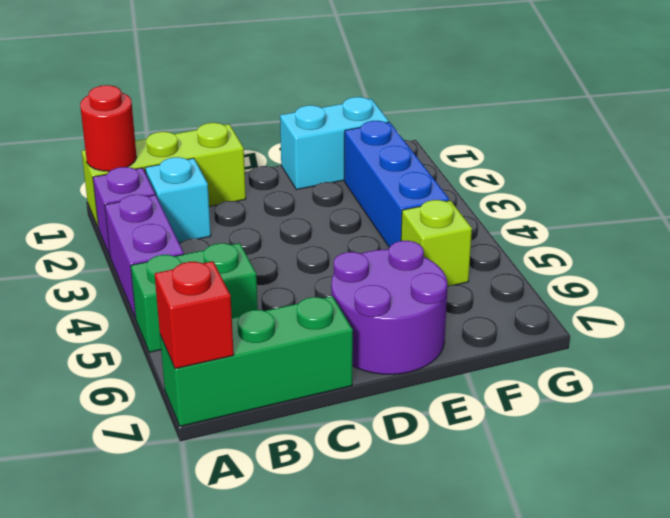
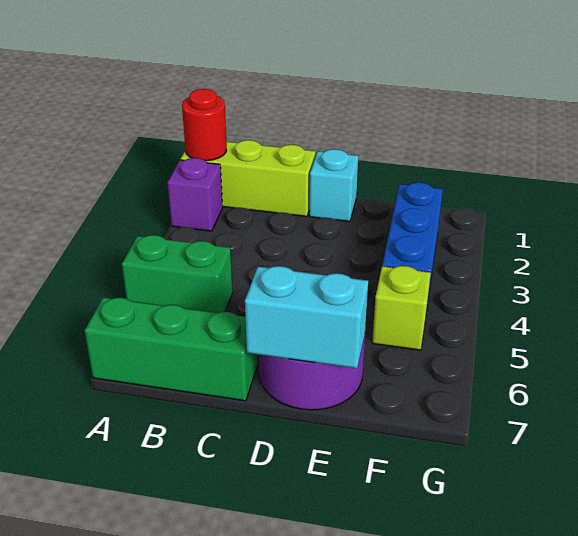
purple 1x2 brick [105,195,184,318] -> none
red 1x1 brick [155,261,234,369] -> none
cyan 1x1 brick [145,157,211,243] -> cyan 1x1 brick moved to [309,149,358,222]
cyan 1x2 brick [280,97,389,190] -> cyan 1x2 brick moved to [245,266,368,368]

